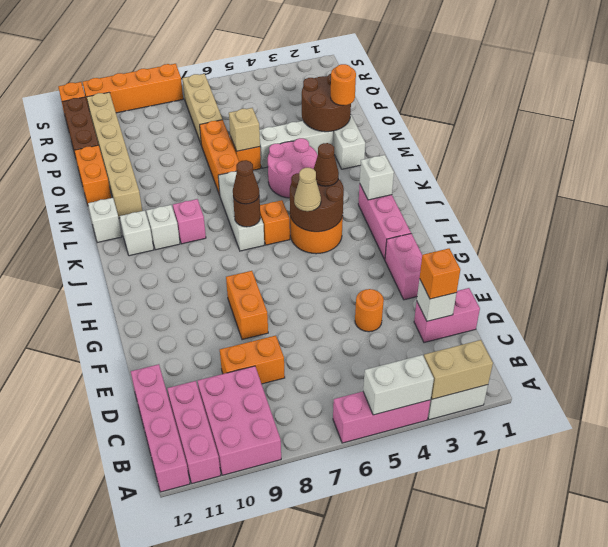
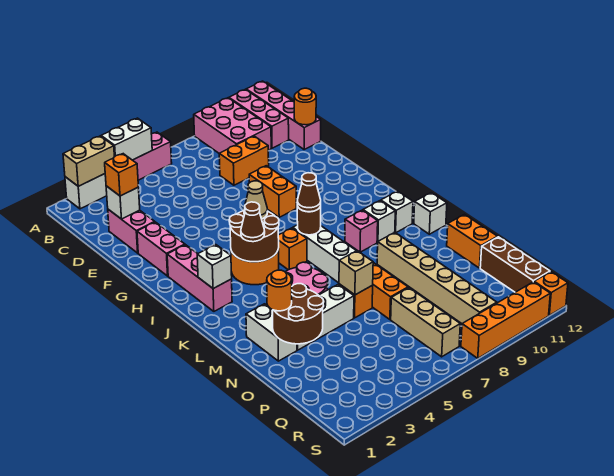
pink 1x2 brick [414,288,480,343] -> pink 1x2 brick turned to [108,209,154,253]
orange 1x1 round brick [355,289,384,332] -> orange 1x1 round brick moved to [294,88,316,125]
tan 1x6 brick [87,92,142,218] -> tan 1x6 brick moved to [377,232,497,324]

